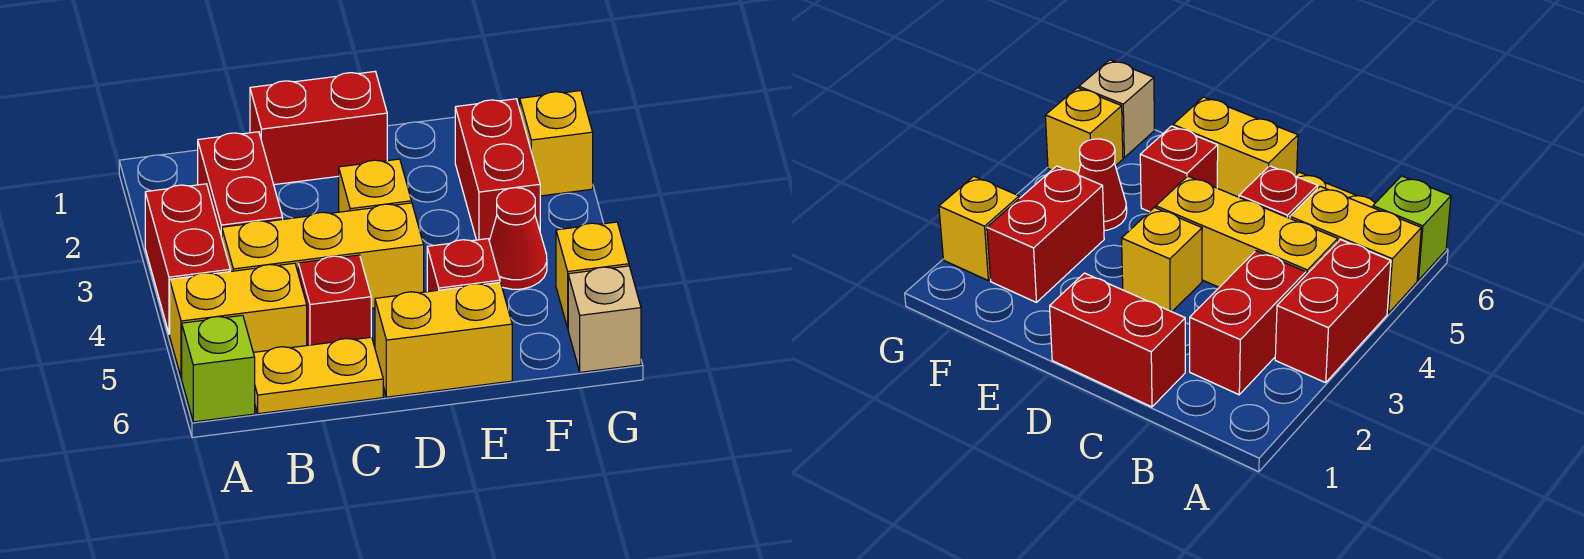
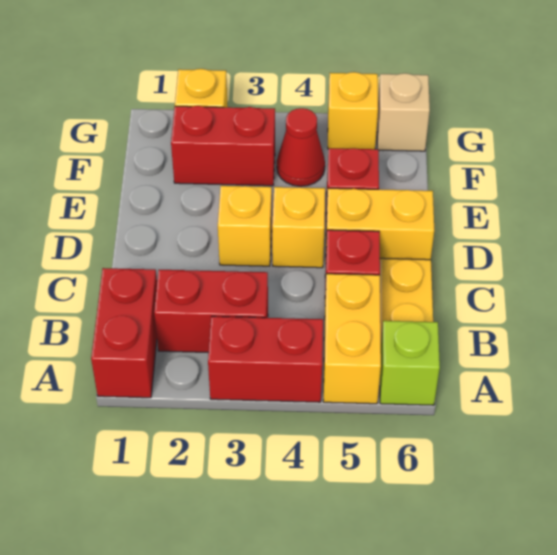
yellow 1x3 brick [222,203,424,308] -> yellow 1x1 brick [272,187,325,268]
red 1x2 brick [250,72,387,185] -> red 1x2 brick moved to [91,268,157,398]
yellow 1x2 brick [375,282,512,397] -> yellow 1x2 brick turned to [326,188,434,260]

